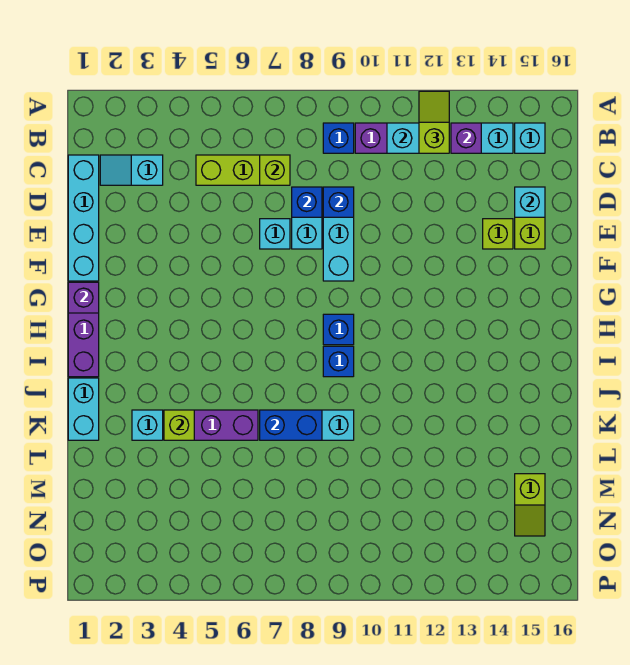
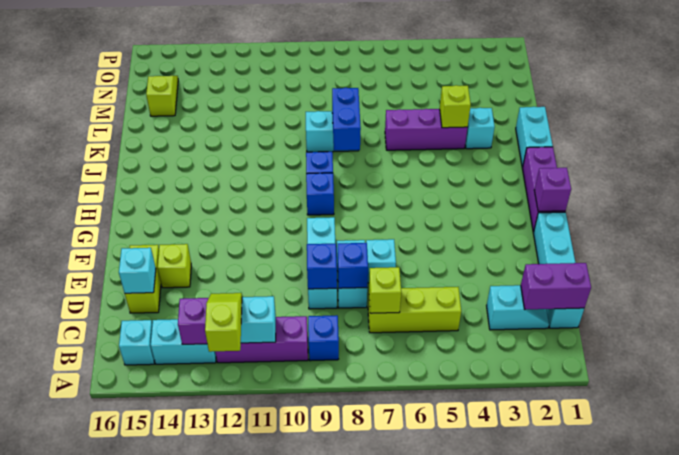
lime 1x2 slope [419,91,449,153] -> lime 1x2 slope turned to [205,293,242,352]
none -> purple 1x2 brick [520,263,591,309]
blue 1x2 brick [260,410,322,440] -> blue 1x2 brick turned to [332,88,361,150]

